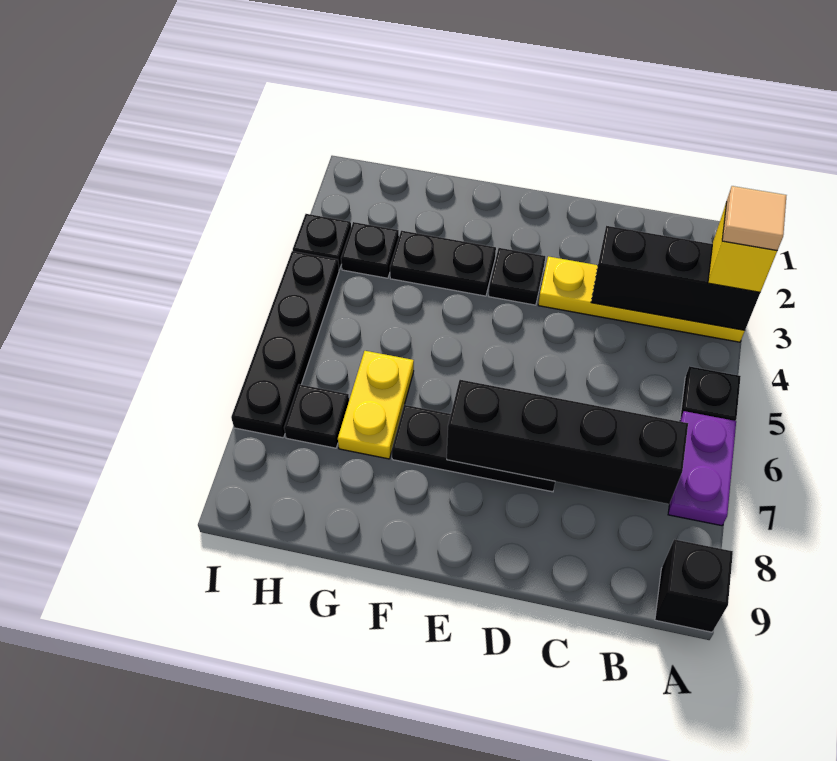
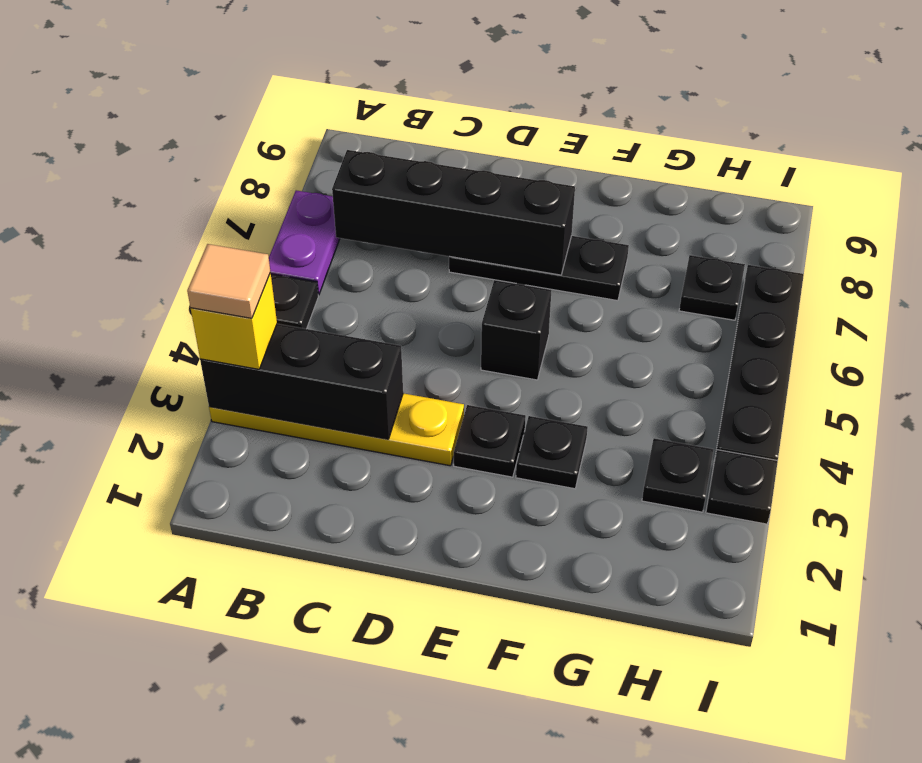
black 1x1 brick [655,539,733,632] -> black 1x1 brick moved to [481,280,551,380]
black 1x2 plate [390,231,496,296] -> black 1x1 plate [516,416,588,489]
yellow 1x2 plate [338,351,414,459] -> none

